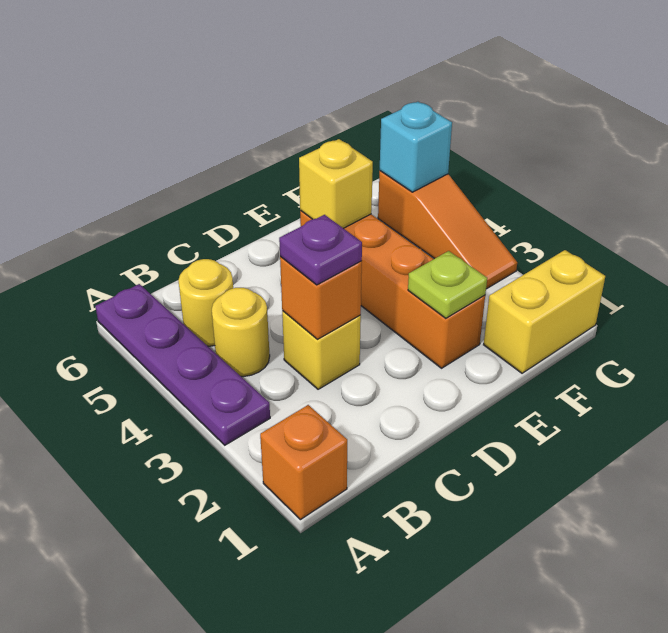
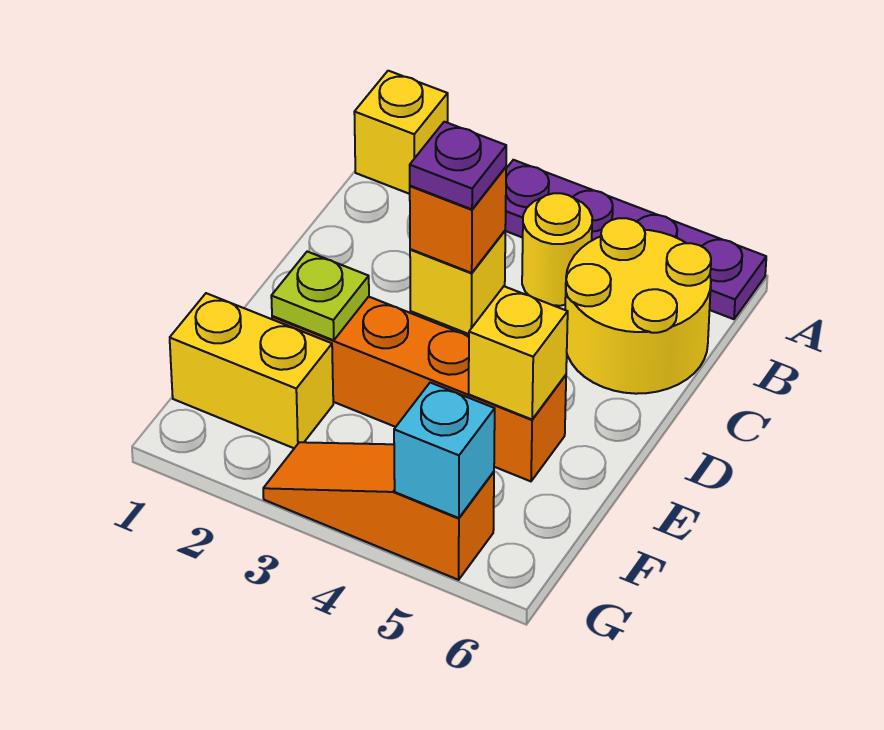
orange 1x1 brick [260,405,347,520] -> yellow 1x1 brick [354,71,448,194]
yellow 1x1 round brick [178,259,233,346] -> yellow 2x2 round brick [565,218,711,394]
yellow 1x2 brick [484,250,605,373] -> yellow 1x2 brick turned to [170,293,333,448]

